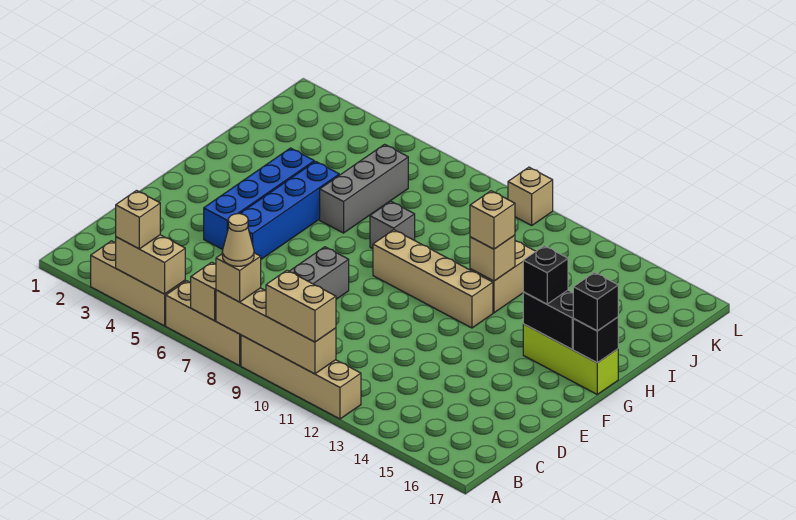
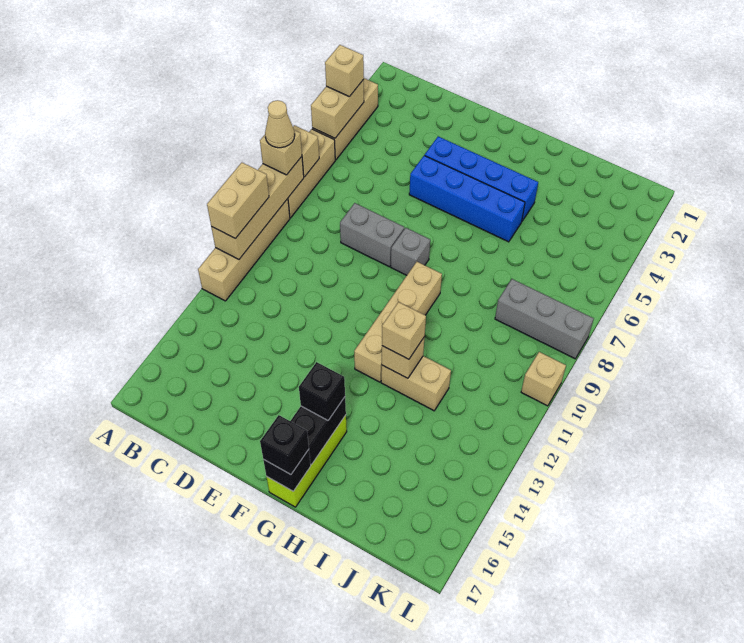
grey 1x3 brick [320,144,408,233] -> grey 1x3 brick moved to [495,279,594,359]
grey 1x1 brick [370,201,415,249] -> grey 1x1 brick moved to [391,228,430,275]

